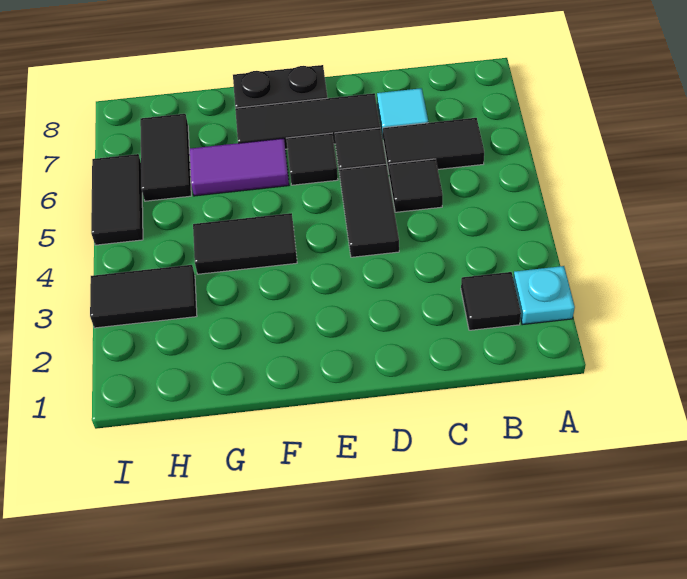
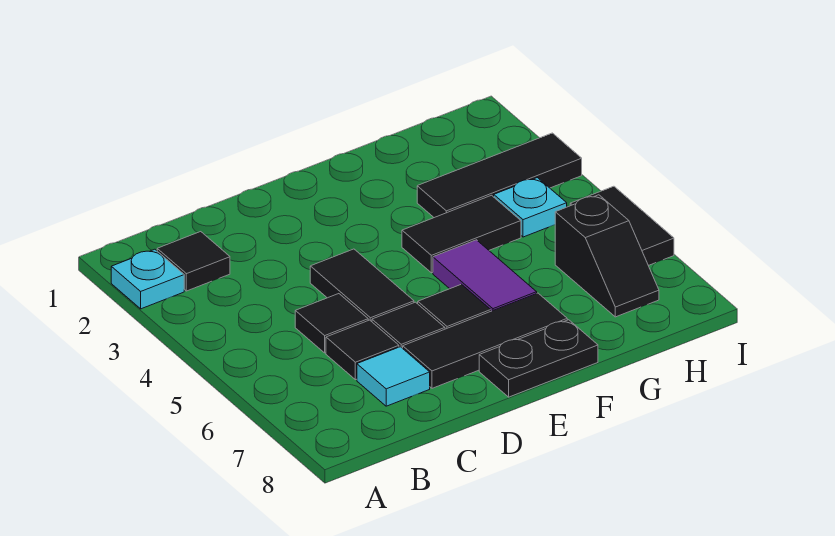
black 1x2 tile [383,118,484,172] -> black 1x1 tile [326,320,399,380]
purple 1x2 tile [190,138,289,196] -> purple 1x2 tile turned to [433,240,537,311]
black 1x2 tile [90,265,197,328] -> black 1x3 tile [417,133,582,218]
none -> cyan 1x1 plate [494,178,567,237]
black 1x2 tile [140,114,191,201] -> black 1x2 slope [555,195,659,317]

